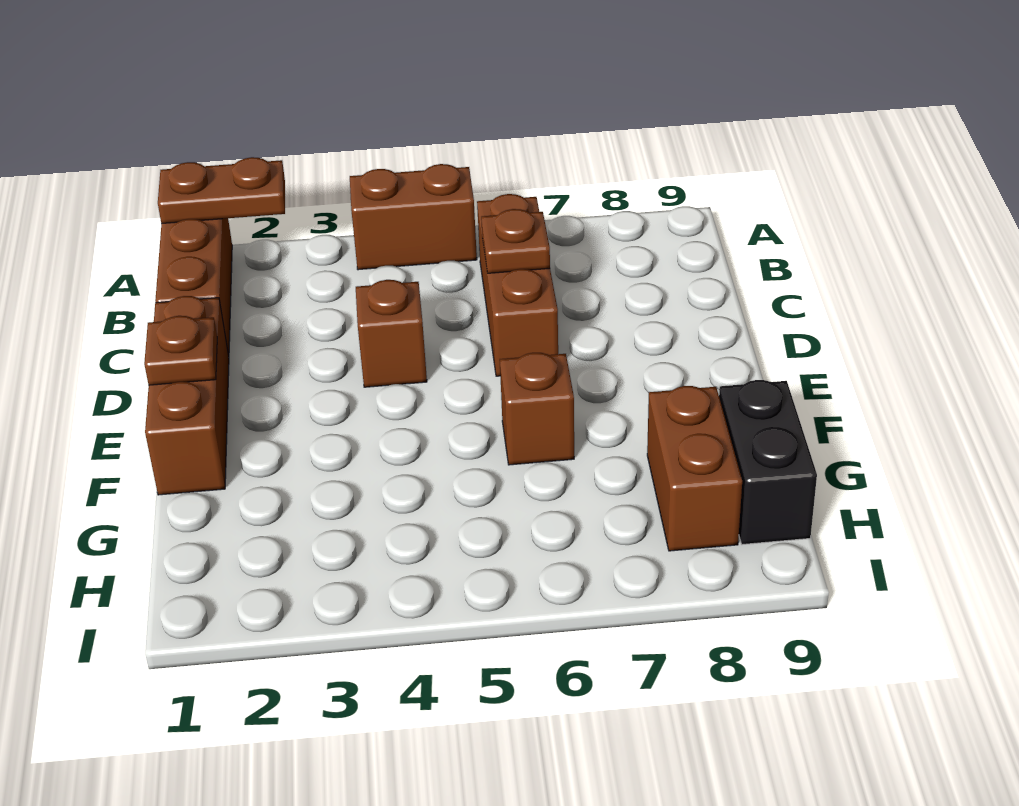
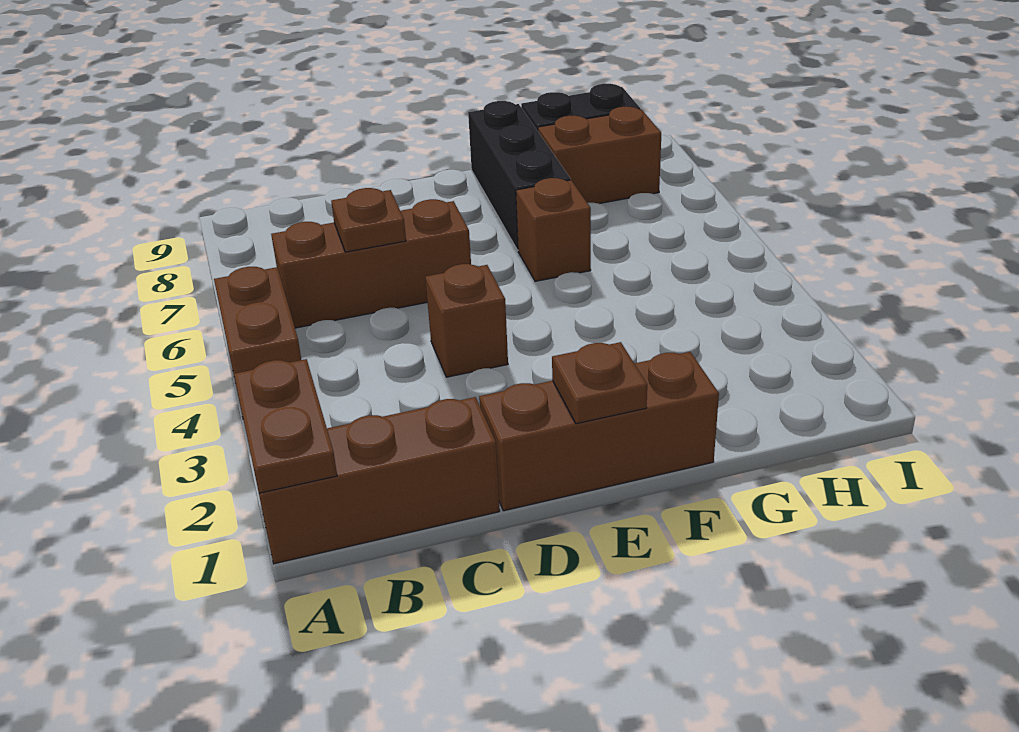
none -> black 1x3 brick [468,101,571,250]

